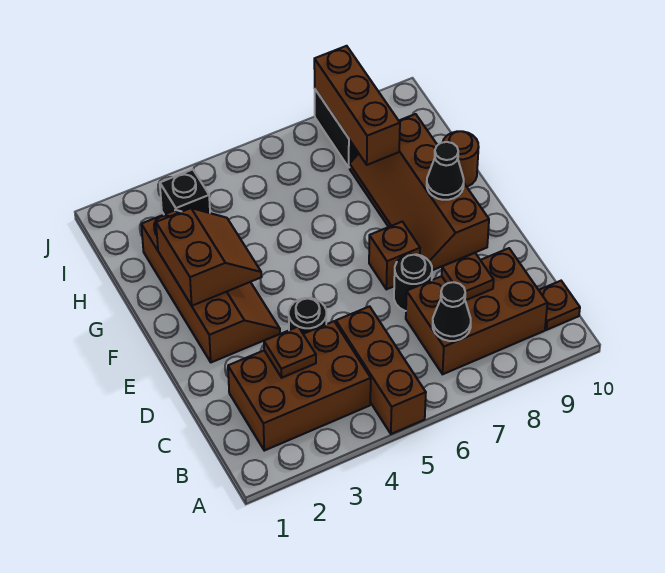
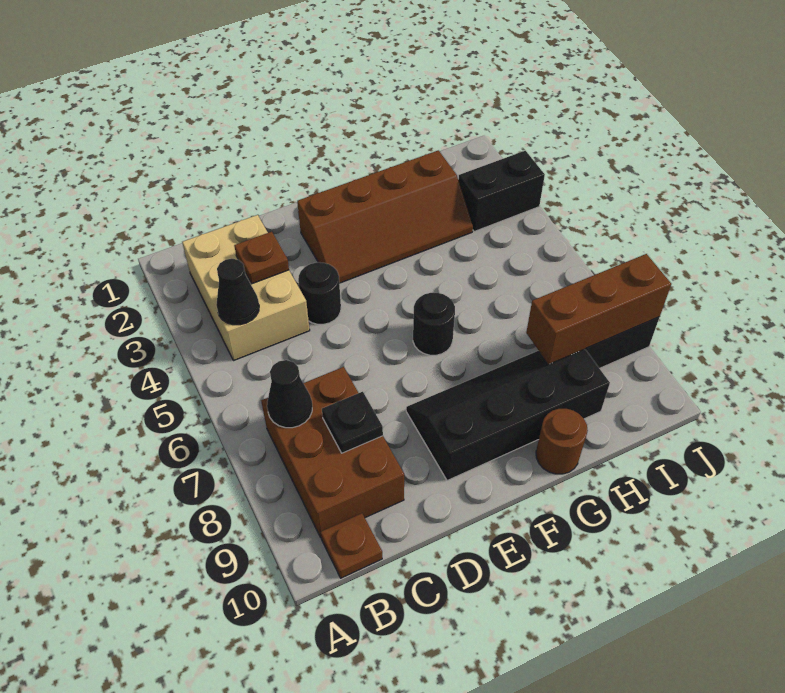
brown 1x3 brick [336,306,426,434] -> none
brown 2x3 brick [228,321,371,451] -> tan 2x3 brick [182,215,310,361]
brown 1x1 plate [442,253,494,300] -> black 1x1 plate [322,392,383,453]
black 1x1 round brick [394,254,432,311] -> black 1x1 round brick moved to [413,293,455,355]
brown 1x1 brick [369,222,420,289] -> none
brown 2x4 slope [350,114,489,270] -> black 2x4 slope [406,349,610,481]
brown 2x2 slope [156,208,261,306] -> none
black 1x1 cone [427,142,464,200] -> black 1x1 cone moved to [216,259,259,325]
black 1x1 brick [160,170,210,214] -> black 1x2 brick [458,151,545,232]

